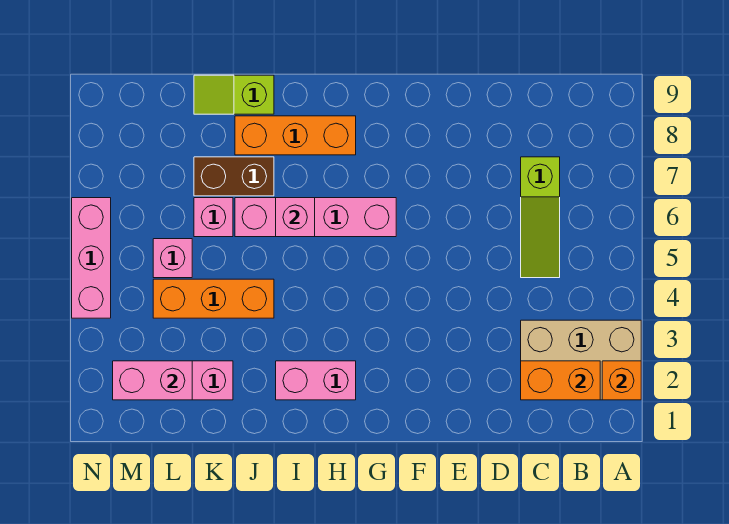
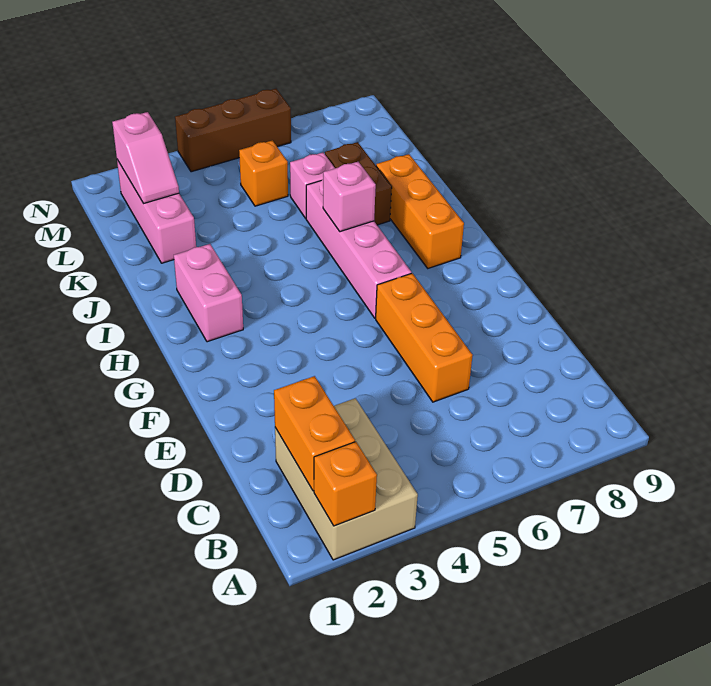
lime 1x3 slope [521,157,560,278] -> none
orange 1x3 brick [153,279,274,318] -> orange 1x3 brick moved to [376,273,473,402]
lime 1x2 slope [194,75,274,114] -> none
pink 1x2 brick [113,361,192,400] -> pink 1x2 slope [112,112,179,203]
pink 1x1 brick [153,239,192,278] -> orange 1x1 brick [239,140,288,206]
pink 1x3 brick [72,198,111,318] -> brown 1x3 brick [175,89,291,172]

